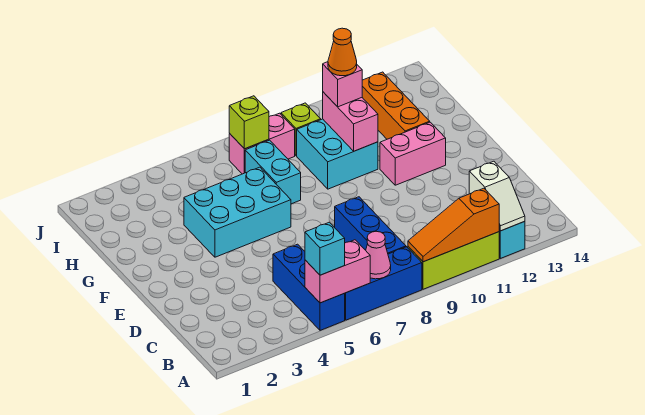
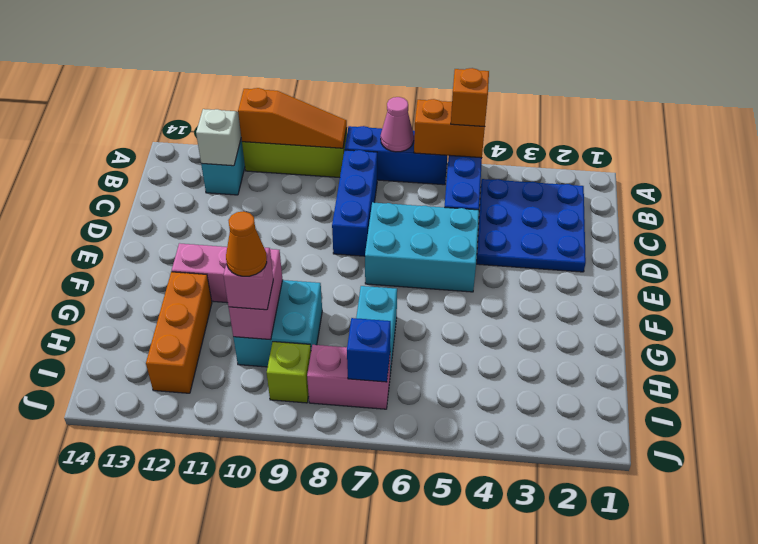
pink 1x2 brick [305,240,370,303] -> orange 1x2 brick [414,99,485,158]
cyan 1x1 brick [305,222,345,275] -> orange 1x1 brick [451,68,489,127]
none -> blue 3x3 plate [477,179,586,272]
cyan 2x3 brick [184,167,291,257] -> cyan 2x3 brick moved to [365,202,479,292]
lime 1x1 brick [229,96,269,149] -> blue 1x1 brick [347,318,391,382]

